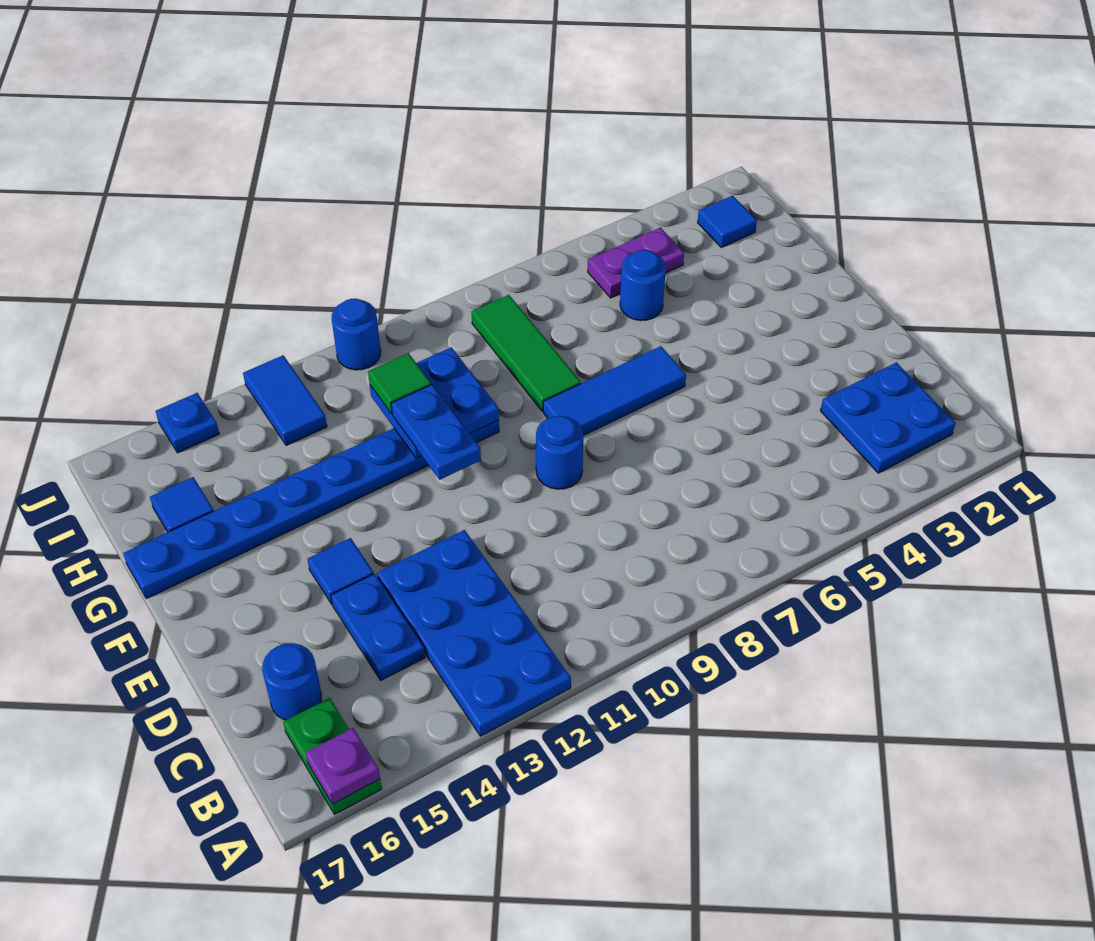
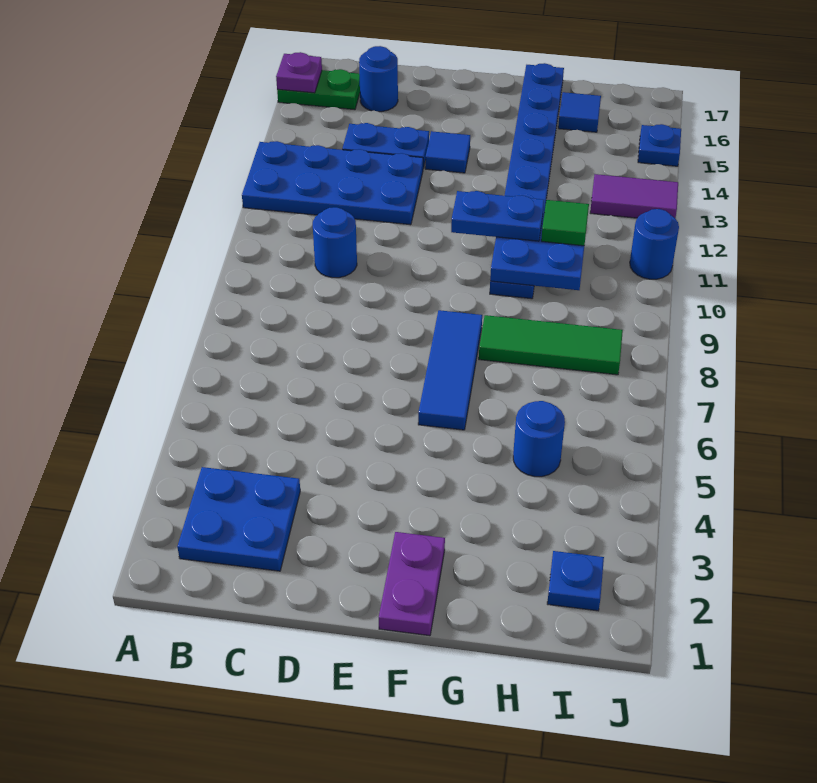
blue 1x1 round brick [536,416,583,489] -> blue 1x1 round brick moved to [313,207,357,278]
blue 1x1 tile [697,196,757,248] -> blue 1x1 plate [547,551,604,611]
purple 1x2 plate [588,228,684,298] -> purple 1x2 plate moved to [379,532,445,636]
blue 1x2 tile [243,355,327,446] -> purple 1x2 tile [590,174,678,218]

